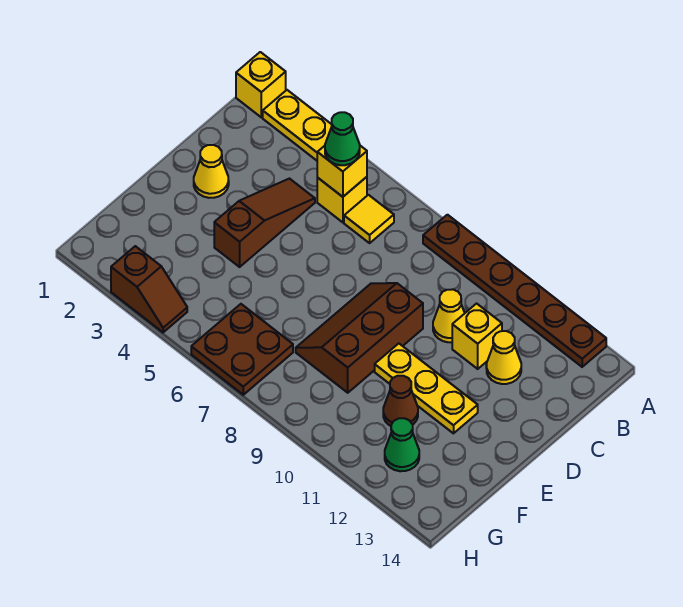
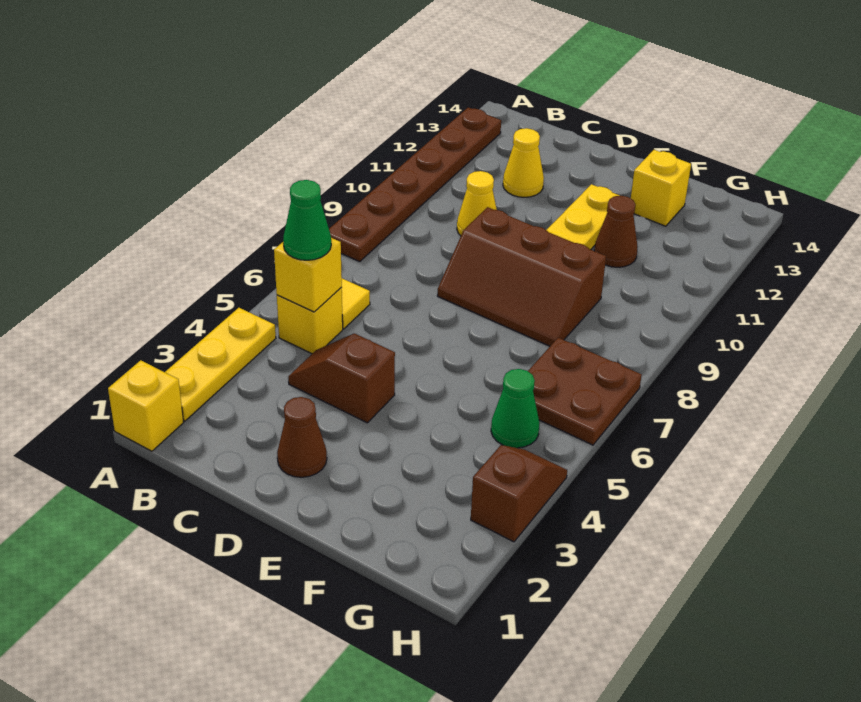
brown 1x3 slope [214,179,315,267] -> brown 1x2 slope [288,333,395,423]
yellow 1x1 brick [452,304,502,369] -> yellow 1x1 brick moved to [631,150,691,226]
yellow 1x1 cone [194,145,229,198] -> brown 1x1 cone [277,397,327,477]
green 1x1 cone [385,418,419,471] -> green 1x1 cone moved to [491,369,540,448]

